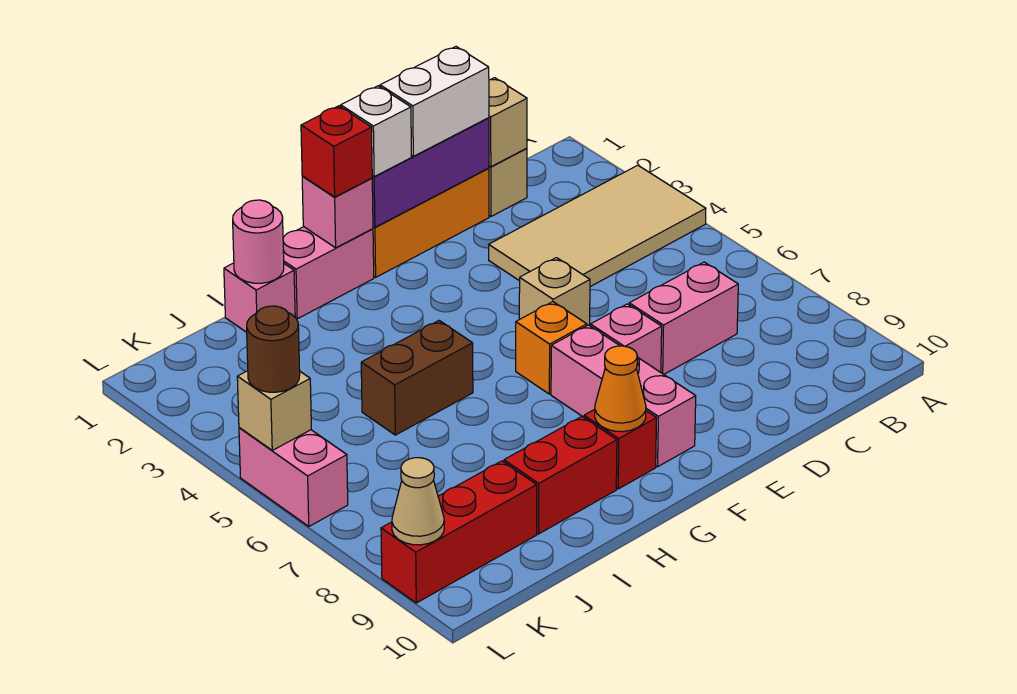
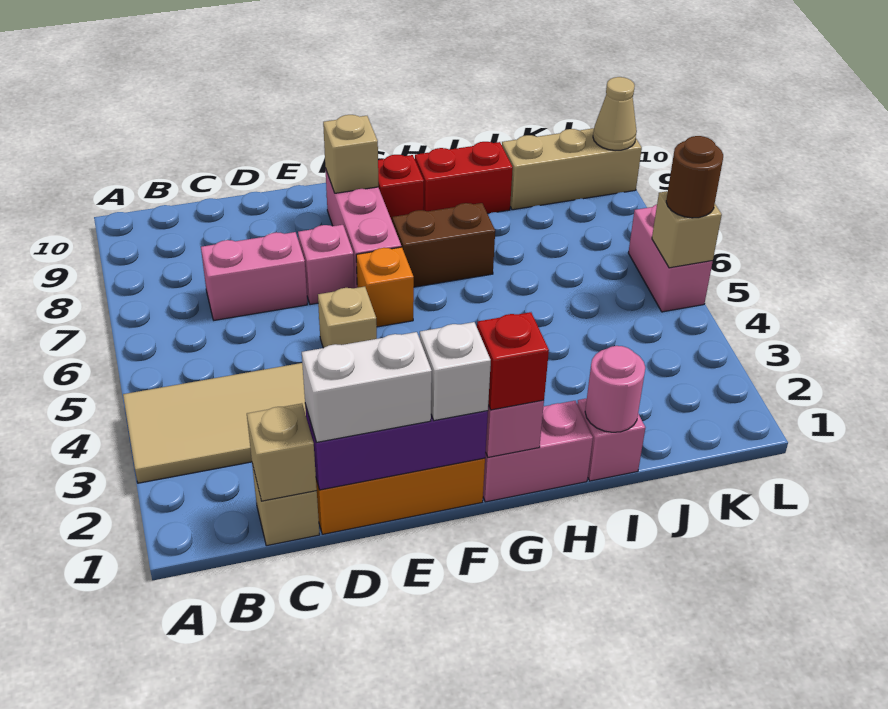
none -> tan 1x1 brick [323,115,378,193]
orange 1x1 cone [595,346,646,432] -> none
brown 1x2 brick [361,321,473,435] -> brown 1x2 brick moved to [392,203,495,287]
red 1x3 brick [381,461,537,603] -> tan 1x3 brick [502,128,642,210]

